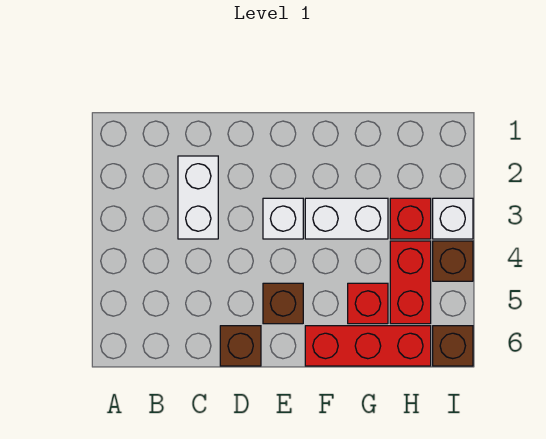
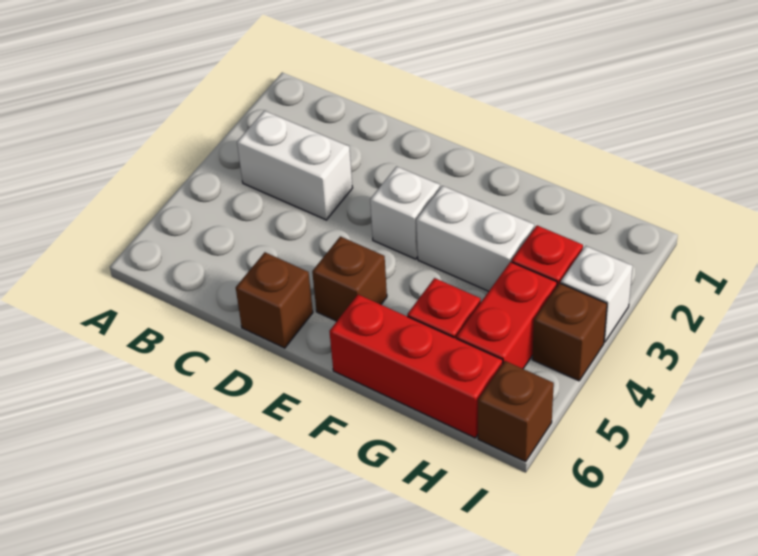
white 1x2 brick [178,156,218,239] -> white 1x2 brick turned to [237,111,352,220]

